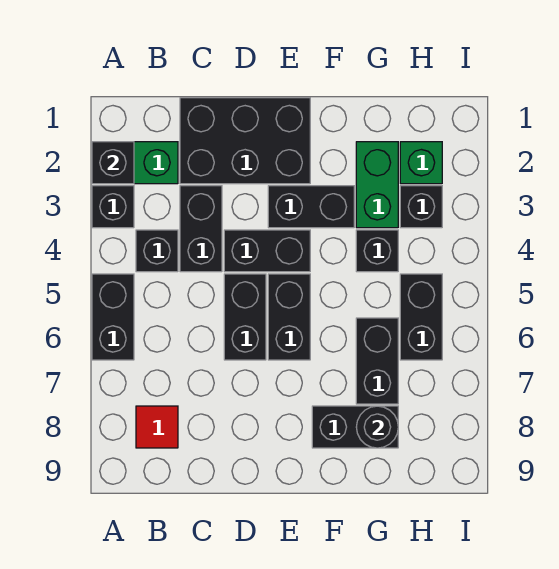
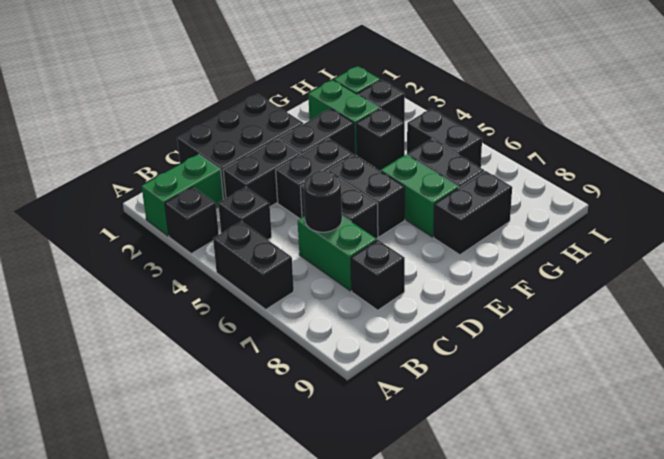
black 1x1 brick [92,142,134,184] -> black 1x1 brick moved to [351,240,405,310]
red 1x1 tile [136,406,178,448] -> none
black 1x2 brick [180,186,222,272] -> black 1x2 brick turned to [223,139,301,207]
none -> green 1x2 brick [298,216,377,291]
none -> green 1x2 brick [381,155,458,237]
black 1x1 round brick [356,406,398,448] -> black 1x1 round brick moved to [303,171,342,232]

